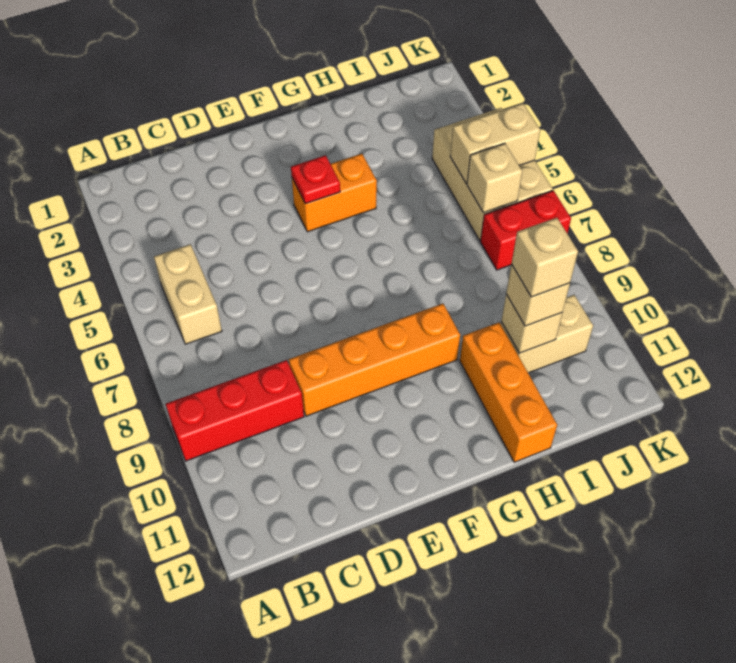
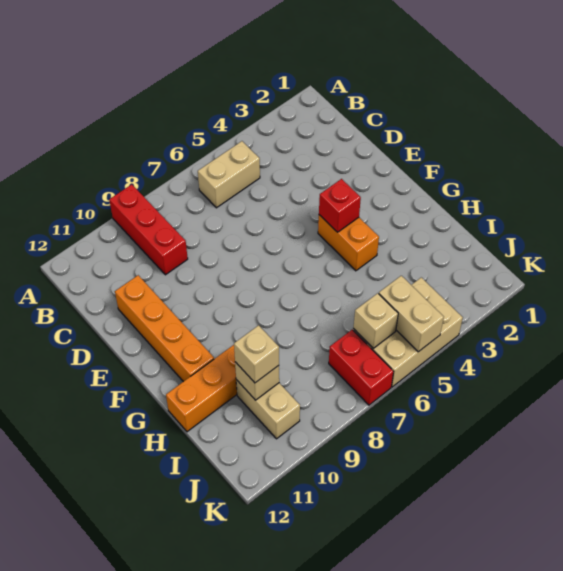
orange 1x4 brick [289,304,460,416] -> orange 1x4 brick moved to [115,275,214,382]
red 1x1 plate [291,155,340,204] -> red 1x1 brick [319,179,361,232]
tan 1x1 brick [512,218,578,297] -> none

